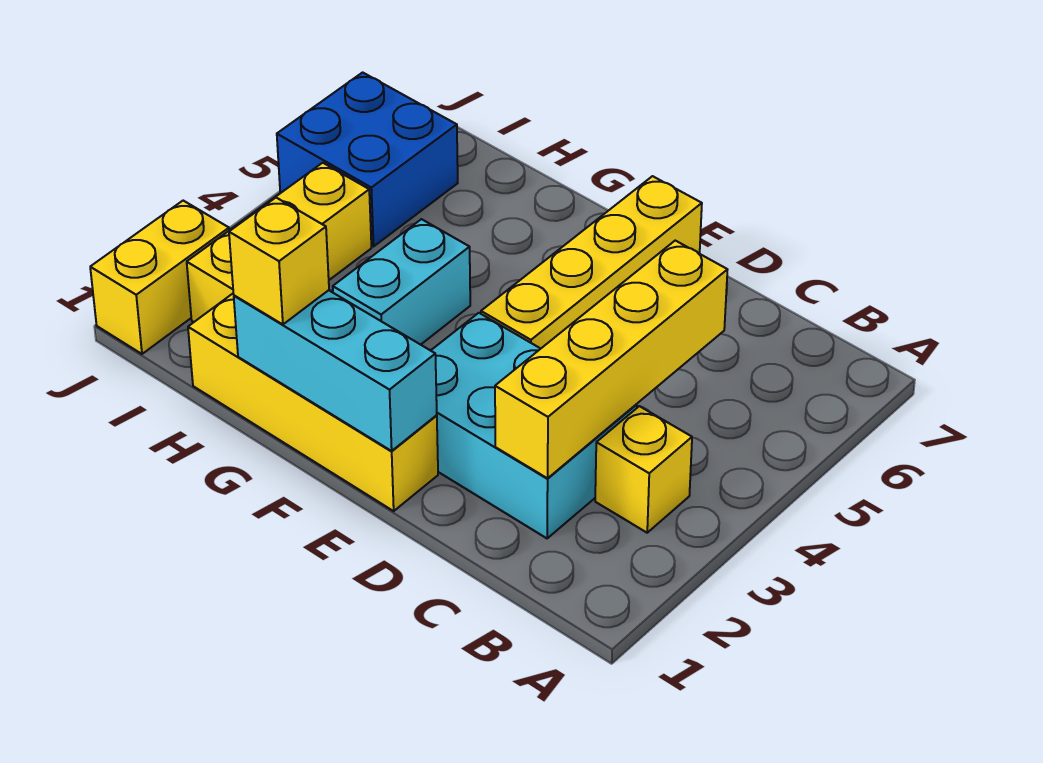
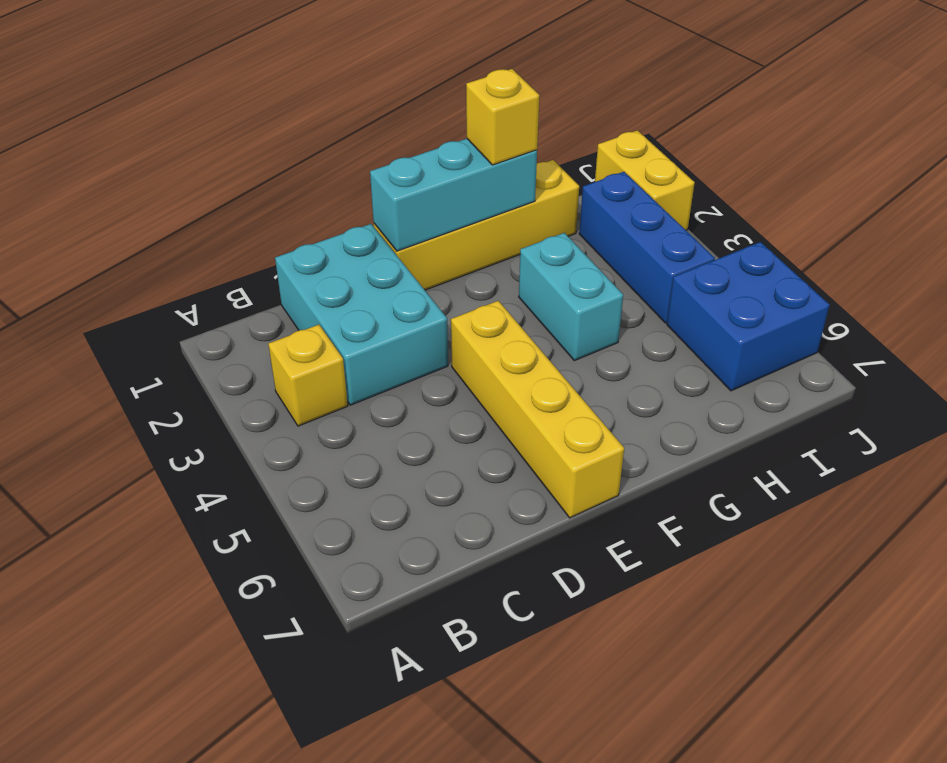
cyan 2x3 brick [431,313,637,538] -> cyan 2x3 brick turned to [275,224,448,405]
yellow 1x4 brick [495,241,727,478] -> none
yellow 1x3 brick [187,163,371,322] -> blue 1x3 brick [579,172,715,323]

